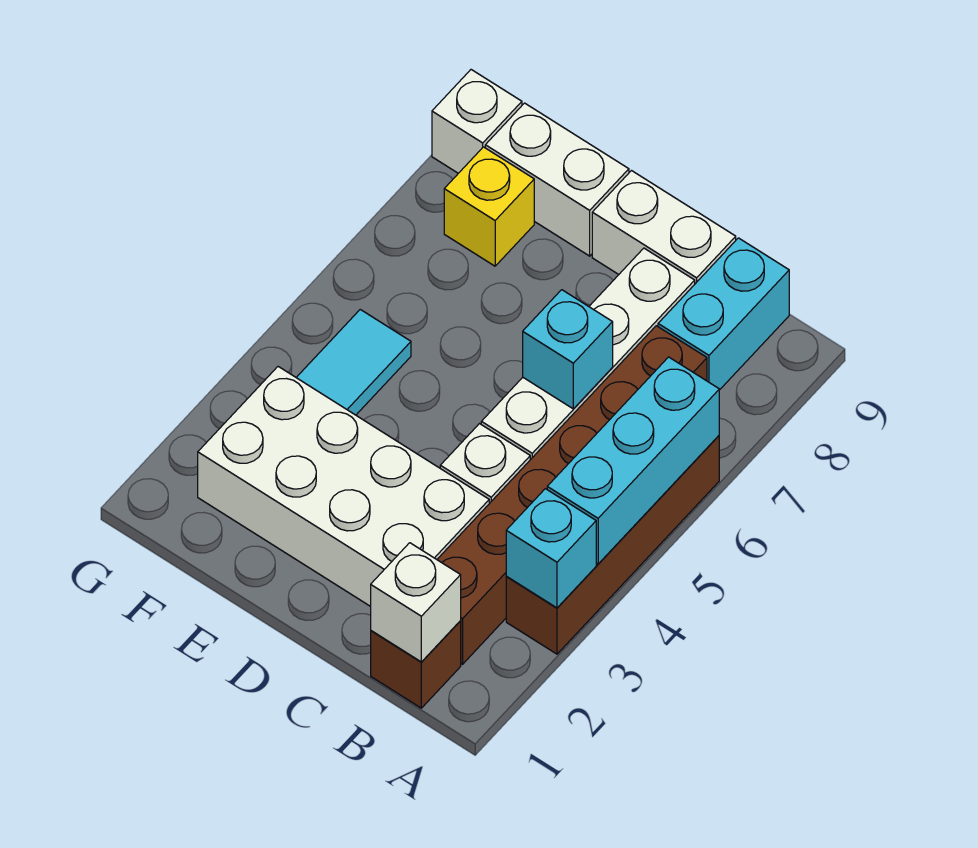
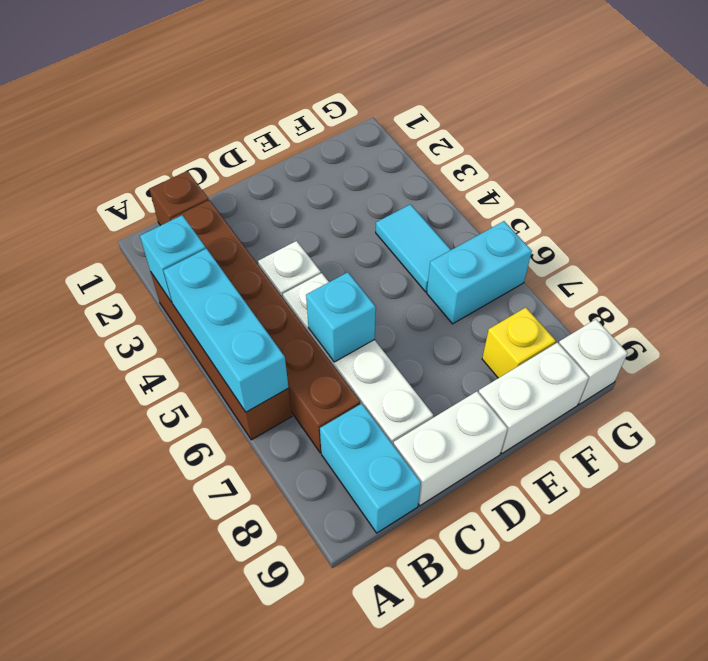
white 1x1 brick [371,543,461,662] -> none
white 2x4 brick [198,367,489,607] -> none
none -> cyan 1x2 brick [427,221,532,324]

